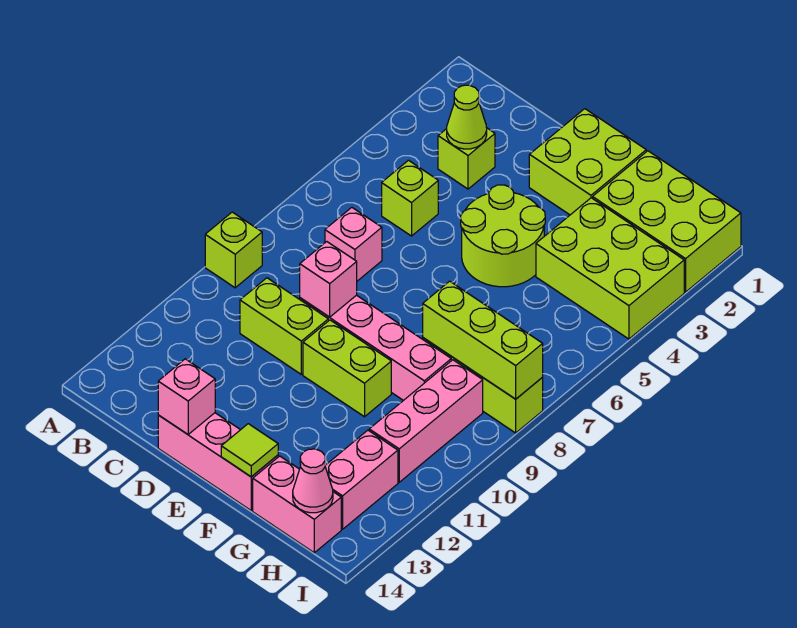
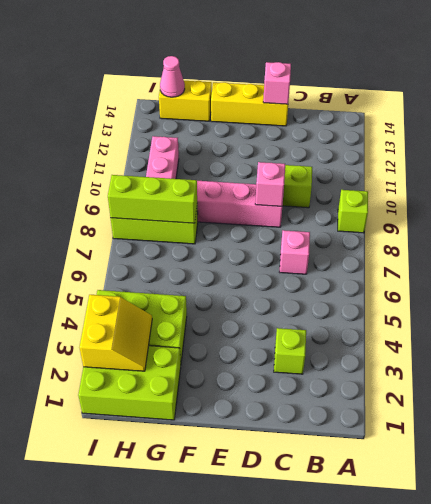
lime 1x1 cone [447,85,487,149] -> none
lime 1x1 brick [382,160,438,236] -> none
pink 1x3 brick [158,413,278,510] -> yellow 1x3 brick [211,82,288,126]
lime 2x2 brick [529,109,646,215] -> none
lime 2x2 round brick [461,185,545,287] -> none
lime 1x2 brick [303,320,391,417] -> none
lime 1x1 tile [221,424,278,477] -> none
pink 1x2 brick [253,456,341,553] -> yellow 1x2 brick [159,81,212,121]
none -> yellow 2x2 slope [80,295,152,371]
pink 1x2 brick [325,430,398,529] -> none

